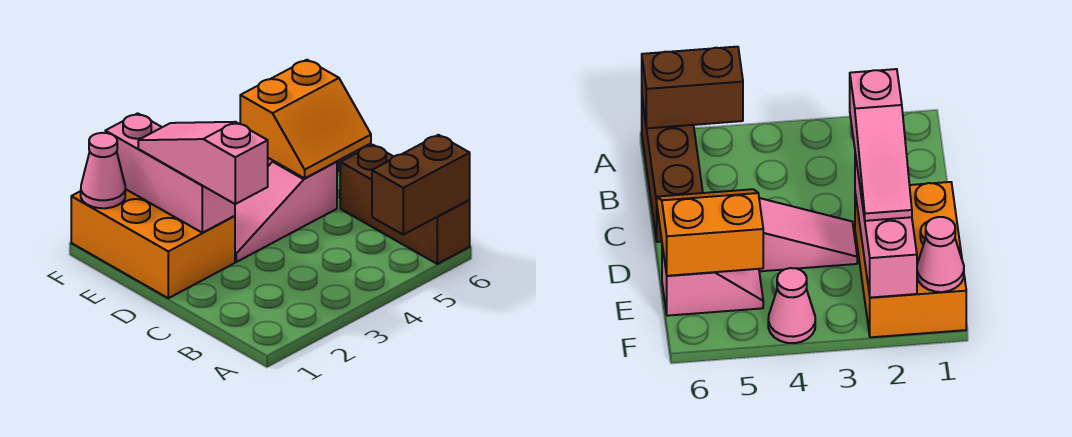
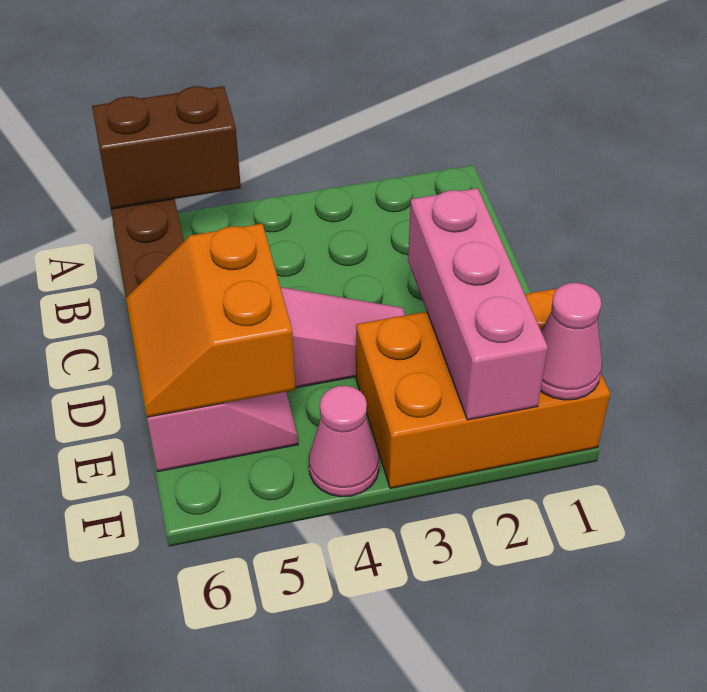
pink 1x3 slope [138,122,268,204] -> none
orange 2x3 brick [71,189,235,298] -> orange 2x3 brick turned to [356,288,610,488]
orange 2x2 slope [240,60,371,178] -> orange 2x2 slope turned to [126,224,295,417]

